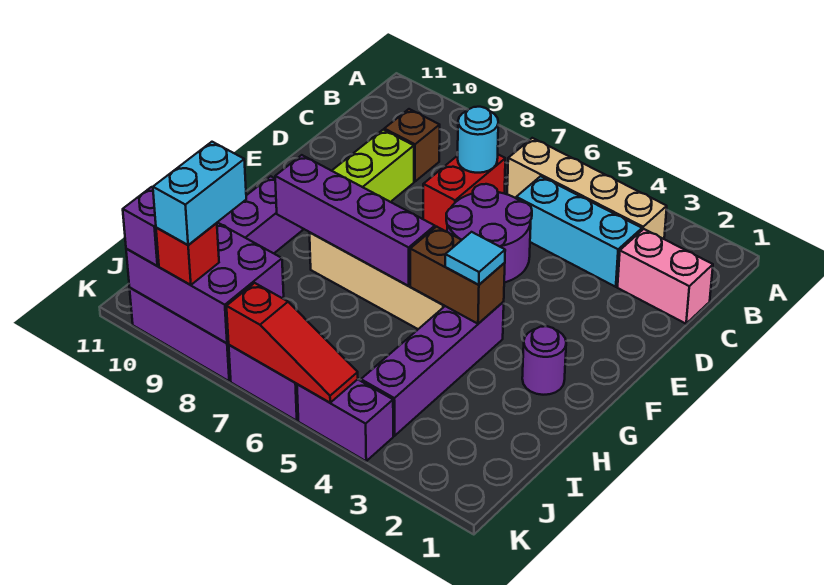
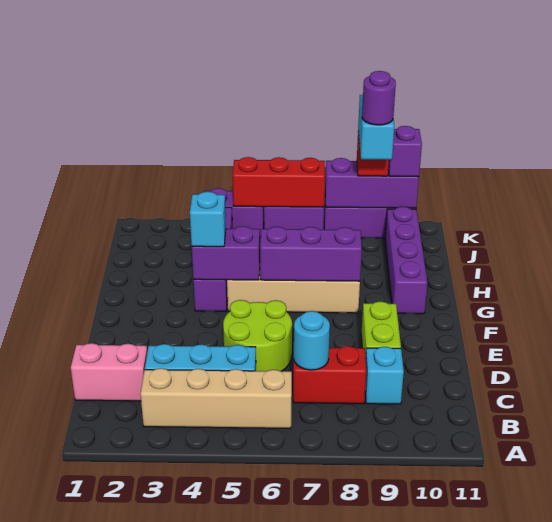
red 1x2 brick [423,155,505,232] -> red 1x2 brick turned to [293,346,366,404]
brown 1x1 brick [384,109,440,181] -> cyan 1x1 brick [365,347,404,404]
purple 2x2 round brick [446,184,532,283] -> lime 2x2 round brick [223,300,292,371]
purple 1x1 round brick [522,326,566,395] -> purple 1x1 round brick moved to [362,71,396,125]
brown 1x2 brick [410,227,505,324] -> purple 1x2 brick [192,226,260,280]
cyan 1x1 tile [445,232,505,285] -> cyan 1x1 brick [190,192,226,247]
purple 1x4 brick [275,155,435,286] -> purple 1x3 brick [260,227,362,281]
purple 2x3 brick [126,222,284,343] -> purple 1x3 brick [325,158,419,208]
red 1x3 slope [227,283,358,403] -> red 1x3 brick [233,157,325,207]

